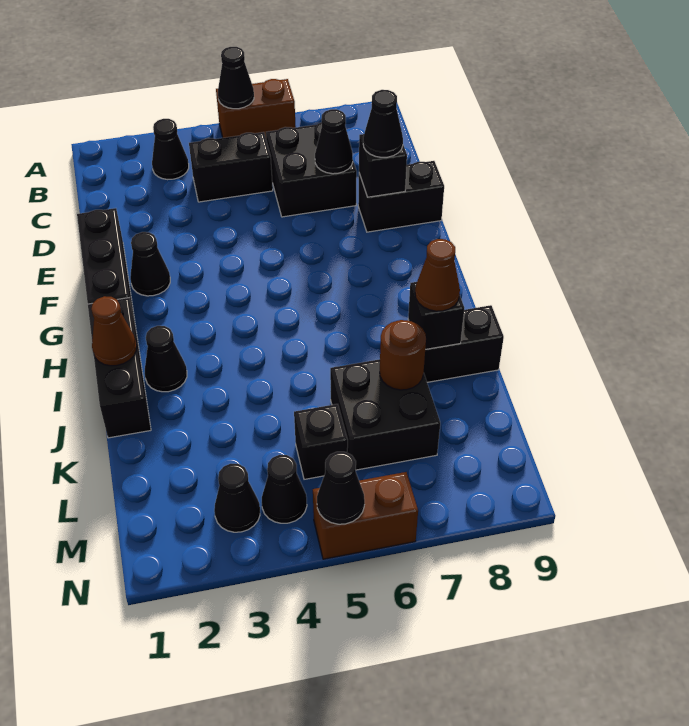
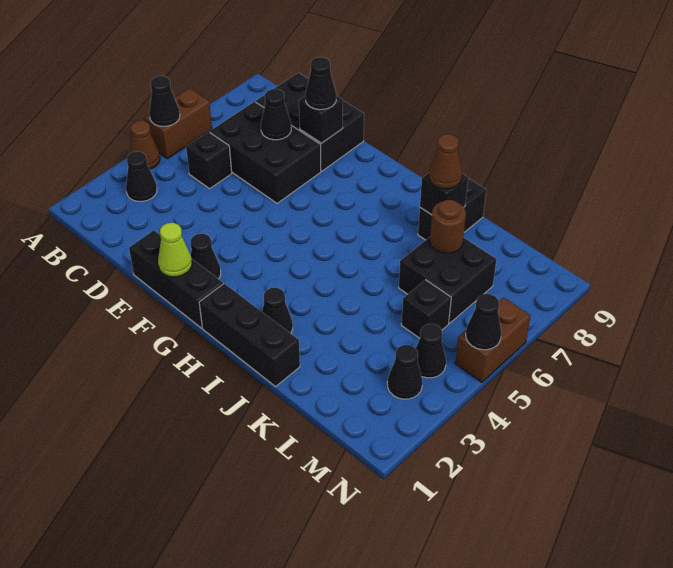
black 1x2 brick [189,132,273,202] -> black 1x1 brick [186,132,232,189]
black 2x2 brick [266,122,357,217] -> black 2x3 brick [210,102,321,203]
black 1x2 brick [358,161,444,232] -> black 2x3 brick [256,73,364,171]
none -> lime 1x1 cone [158,223,192,277]
brown 1x1 cone [91,296,137,366] -> brown 1x1 cone moved to [130,121,160,169]

